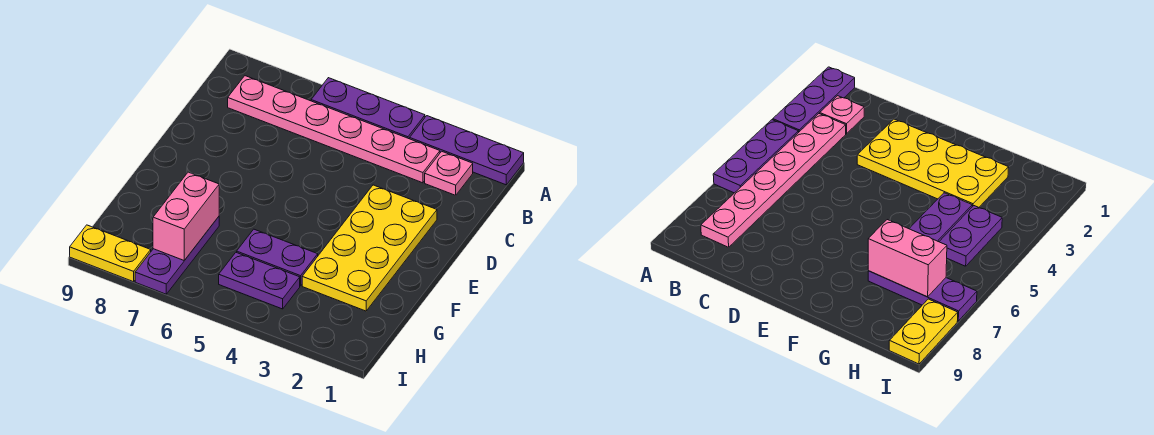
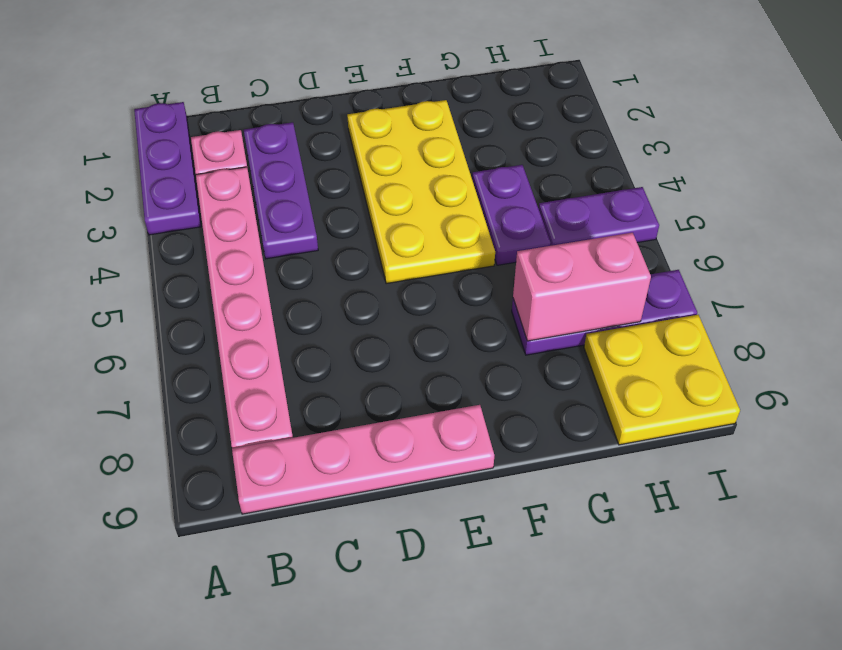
purple 1x3 plate [311,78,425,139] -> purple 1x3 plate moved to [244,122,318,259]
none -> pink 1x4 plate [232,405,494,514]
yellow 2x4 plate [302,185,437,311] -> yellow 2x4 plate turned to [347,100,495,284]
purple 1x2 plate [219,252,300,309] -> purple 1x2 plate turned to [539,187,659,246]
yellow 1x2 plate [70,225,151,282] -> yellow 2x2 plate [584,315,740,445]

